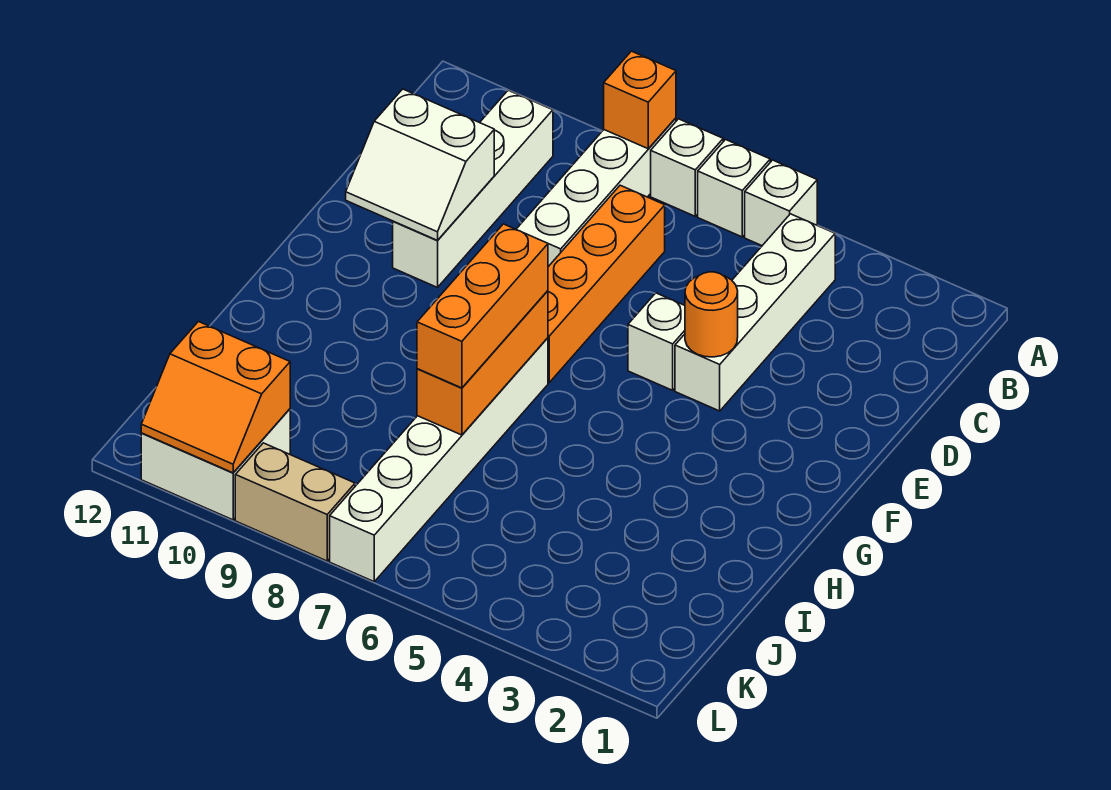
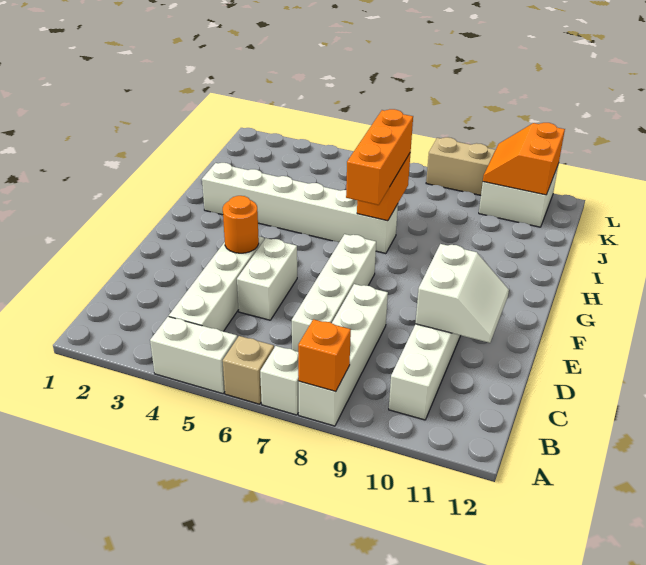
white 1x1 brick [745,160,817,246] -> white 1x2 brick [150,317,237,394]
white 1x1 brick [698,140,770,237] -> tan 1x1 brick [223,336,274,404]
orange 1x4 brick [548,185,665,382] -> white 1x4 brick [292,234,376,352]
white 2x2 slope [346,89,494,240] -> white 2x2 slope turned to [415,244,509,343]
white 1x1 brick [628,293,685,390] -> white 1x2 brick [237,238,297,320]
white 1x6 brick [330,338,548,582] -> white 1x6 brick turned to [202,163,398,254]
orange 1x3 brick [417,291,548,435] -> orange 1x2 brick [357,152,411,221]
orange 2x2 slope [141,322,290,473] -> orange 2x2 slope turned to [483,123,565,195]

